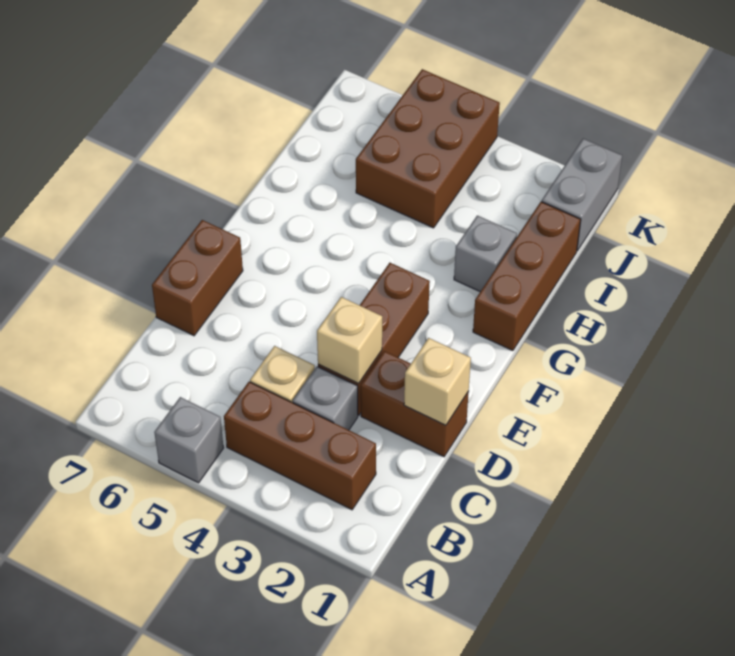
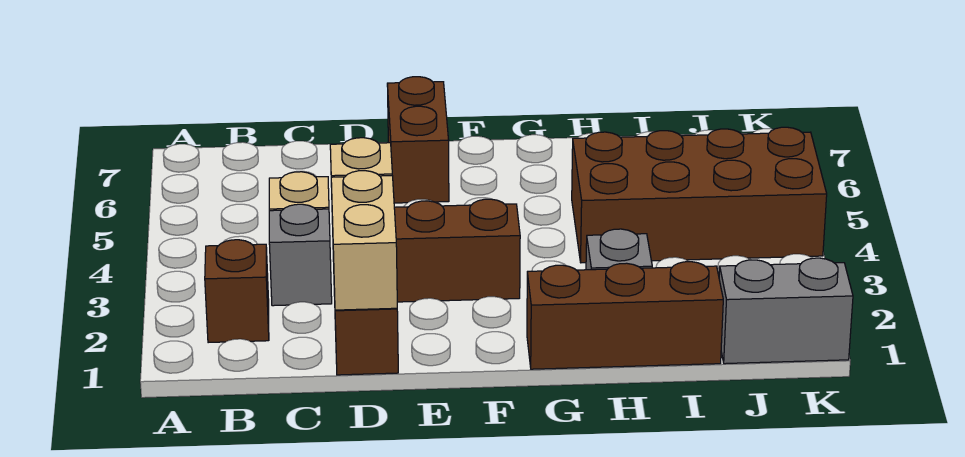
grey 1x1 brick [154,397,224,483] -> none
brown 1x3 brick [224,382,376,510] -> brown 1x1 brick [205,240,269,343]
tan 1x1 brick [404,338,471,425] -> tan 1x2 brick [331,171,397,310]
brown 1x2 brick [152,220,243,336] -> brown 1x2 brick turned to [387,77,449,203]
brown 2x3 brick [356,69,500,228] -> brown 2x4 brick [572,127,827,263]

